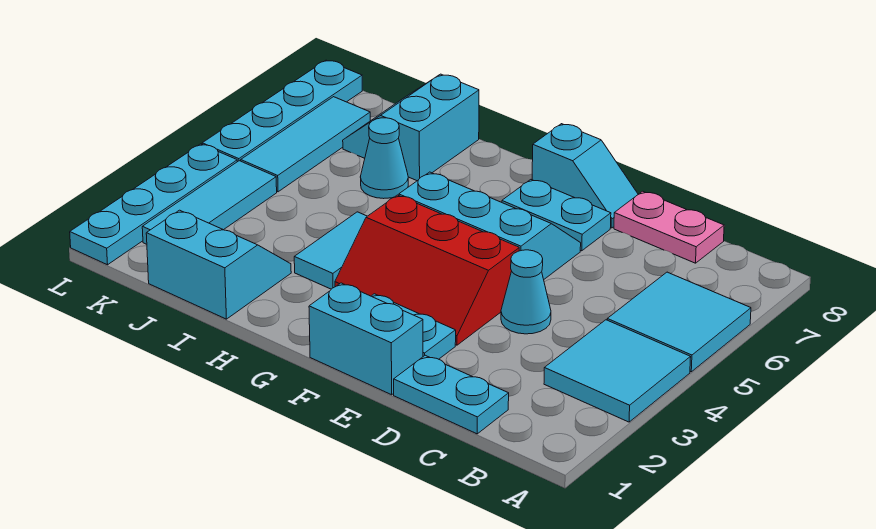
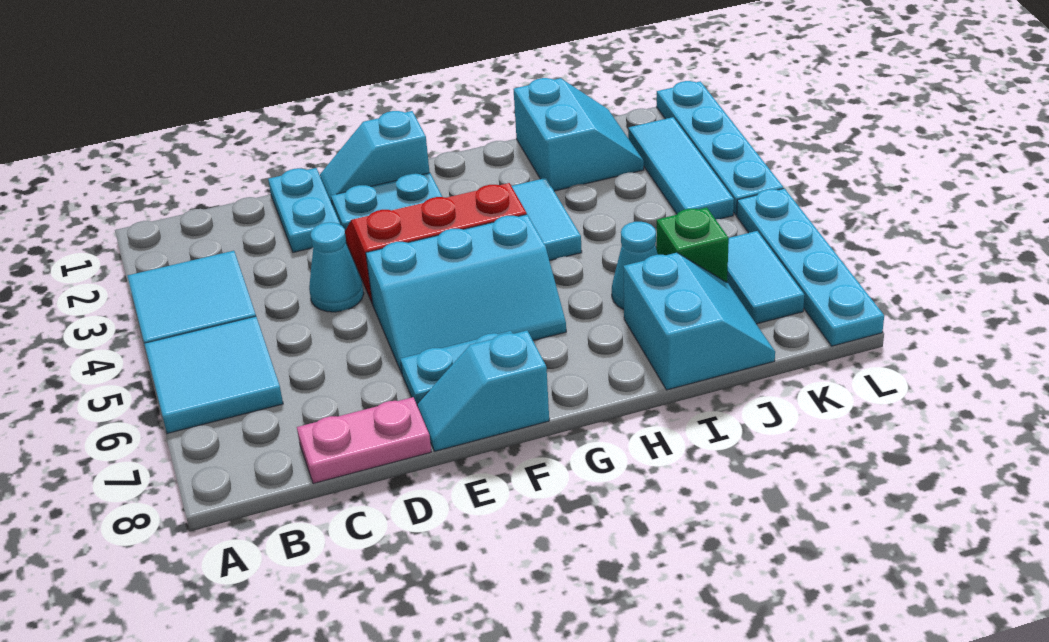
cyan 1x2 plate [394,355,509,434] -> cyan 1x2 plate turned to [268,168,340,252]
cyan 1x2 brick [309,283,423,395] -> cyan 1x2 slope [320,111,430,203]
cyan 2x2 slope [146,210,291,319] -> cyan 2x2 slope turned to [513,78,644,191]
none -> green 1x1 brick [656,207,729,282]
cyan 1x3 tile [241,97,370,192] -> cyan 1x2 tile [727,231,804,324]

